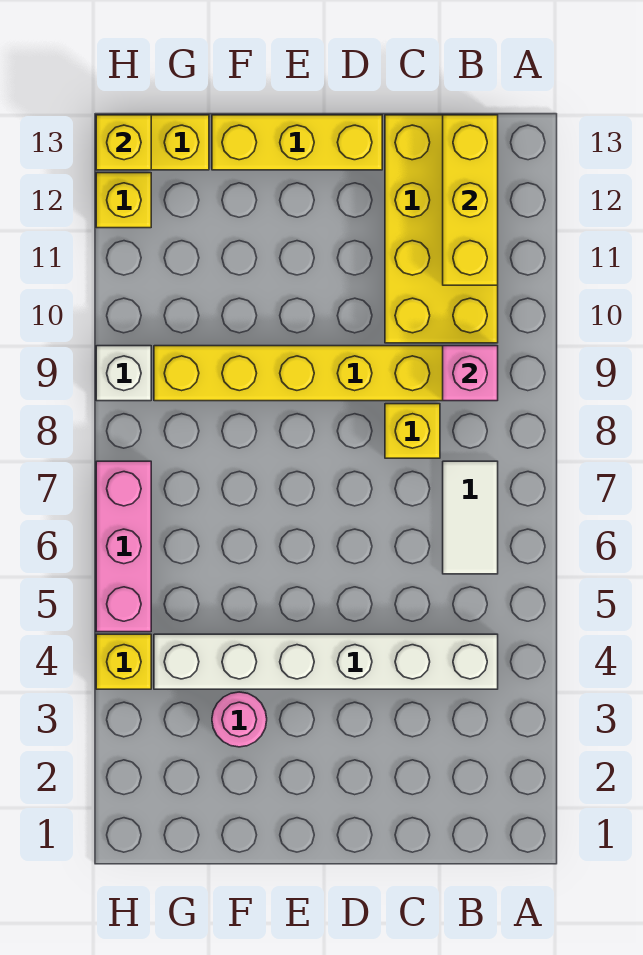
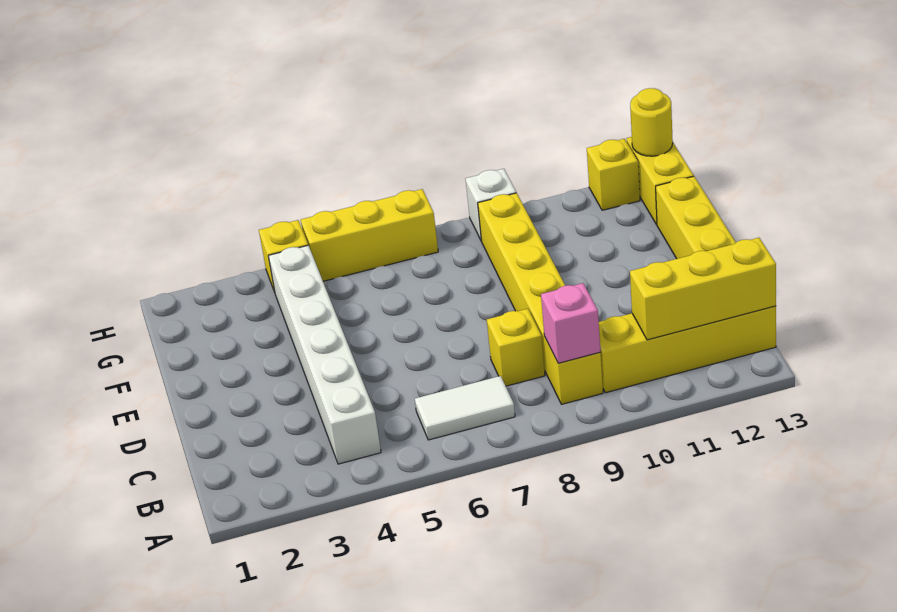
yellow 2x4 brick [385,115,498,343] -> yellow 1x4 brick [599,306,776,393]
pink 1x1 round brick [212,692,267,747] -> none
pink 1x3 brick [96,461,151,632] -> yellow 1x3 brick [301,189,438,281]
yellow 1x1 brick [96,115,151,170] -> yellow 1x1 round brick [630,88,673,156]

